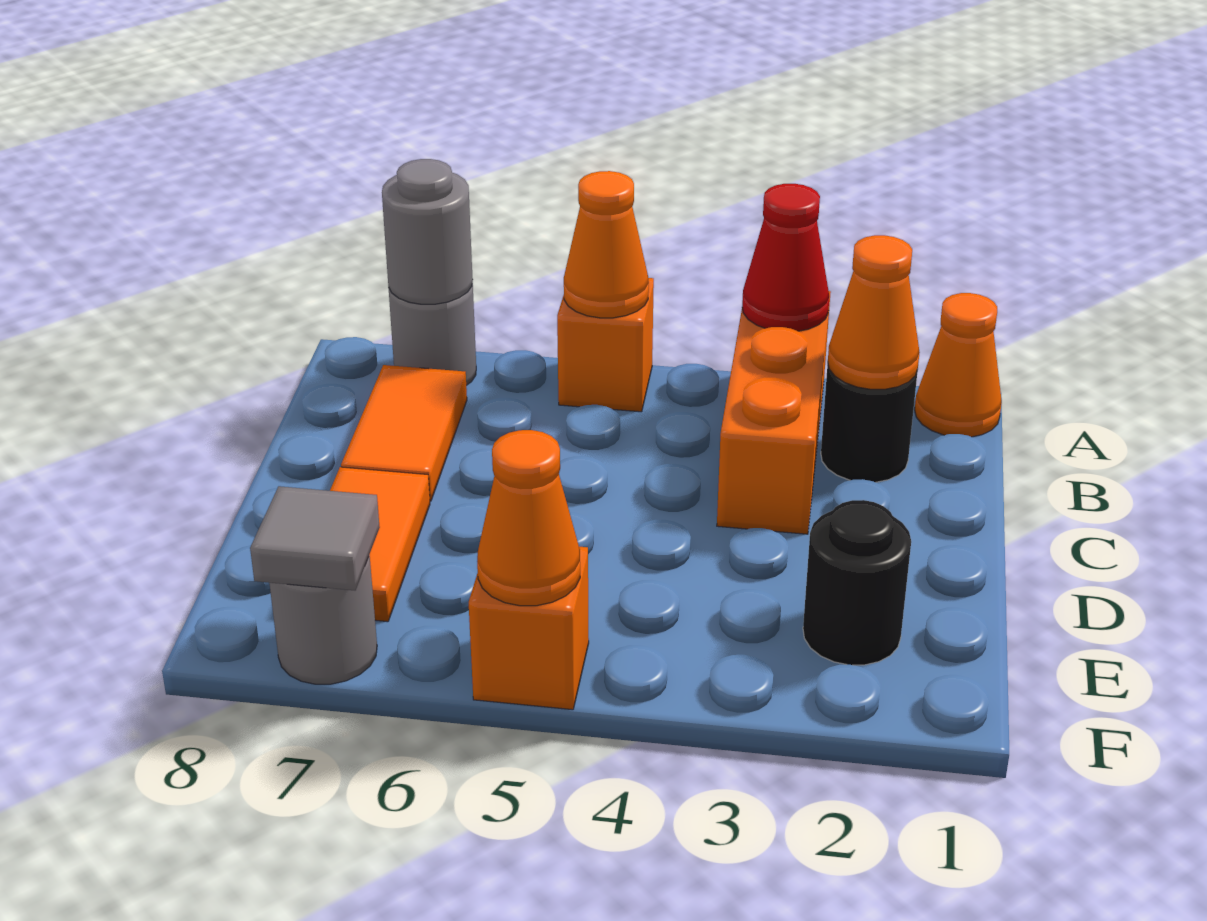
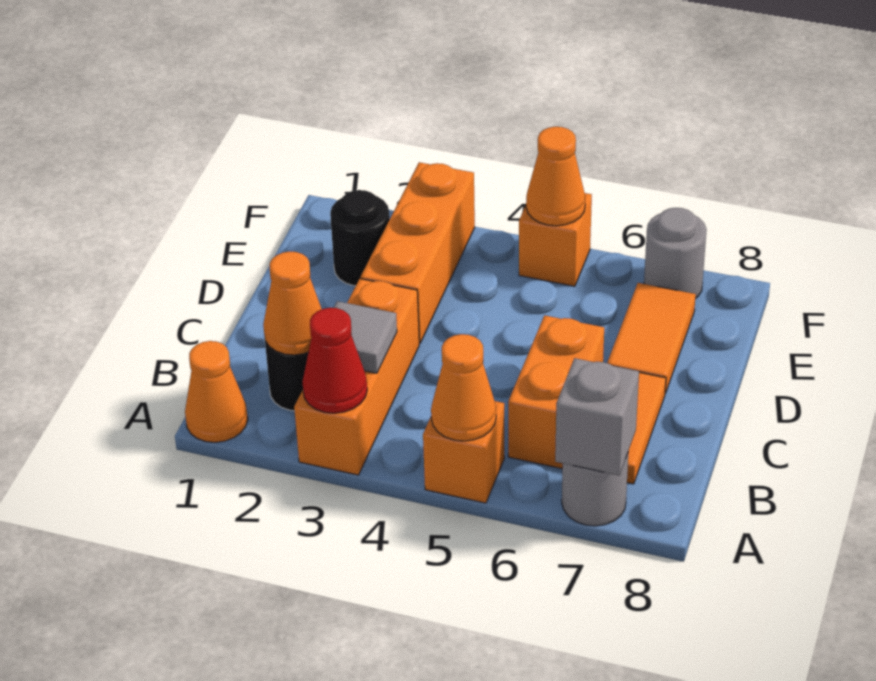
grey 1x1 round brick [382,159,473,304] -> grey 1x1 brick [555,358,639,475]
none -> orange 1x2 brick [508,315,604,469]
none -> orange 1x3 brick [361,162,475,343]
grey 1x1 tile [250,486,380,590] -> grey 1x1 tile moved to [334,301,397,373]

